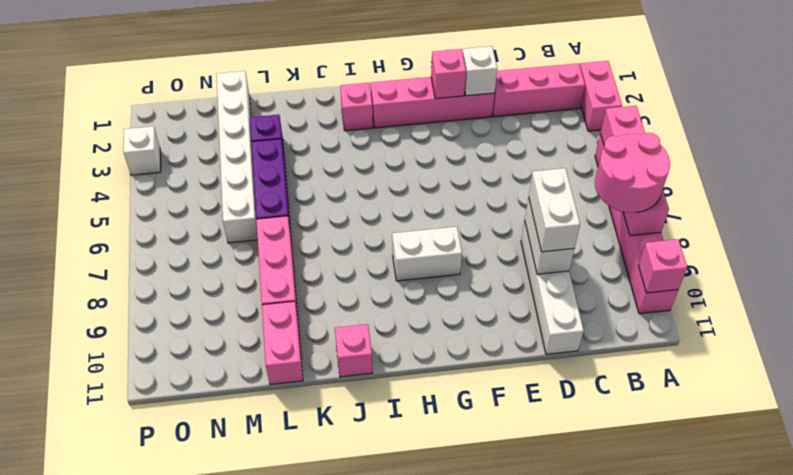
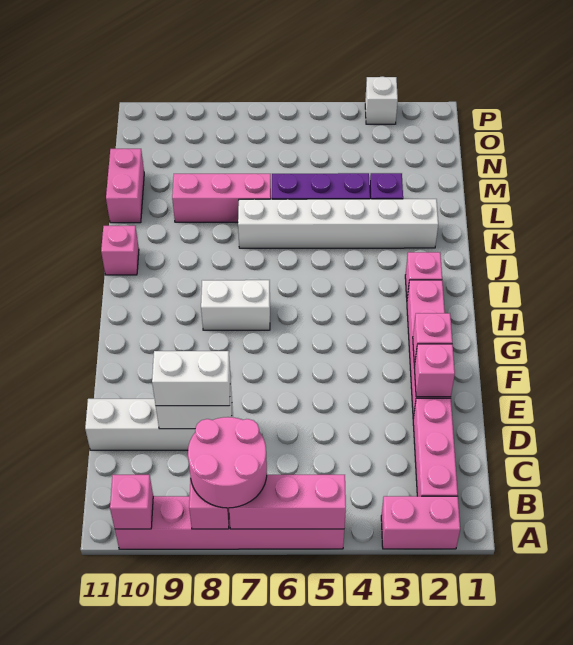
white 1x1 brick [463,46,497,96] -> pink 1x1 brick [414,344,455,397]
white 1x2 brick [392,227,462,281] -> white 1x2 brick turned to [201,280,270,330]
pink 1x2 brick [262,301,303,385] -> pink 1x2 brick turned to [106,149,144,223]
white 1x6 brick [217,71,258,243] -> white 1x6 brick moved to [238,199,438,248]

